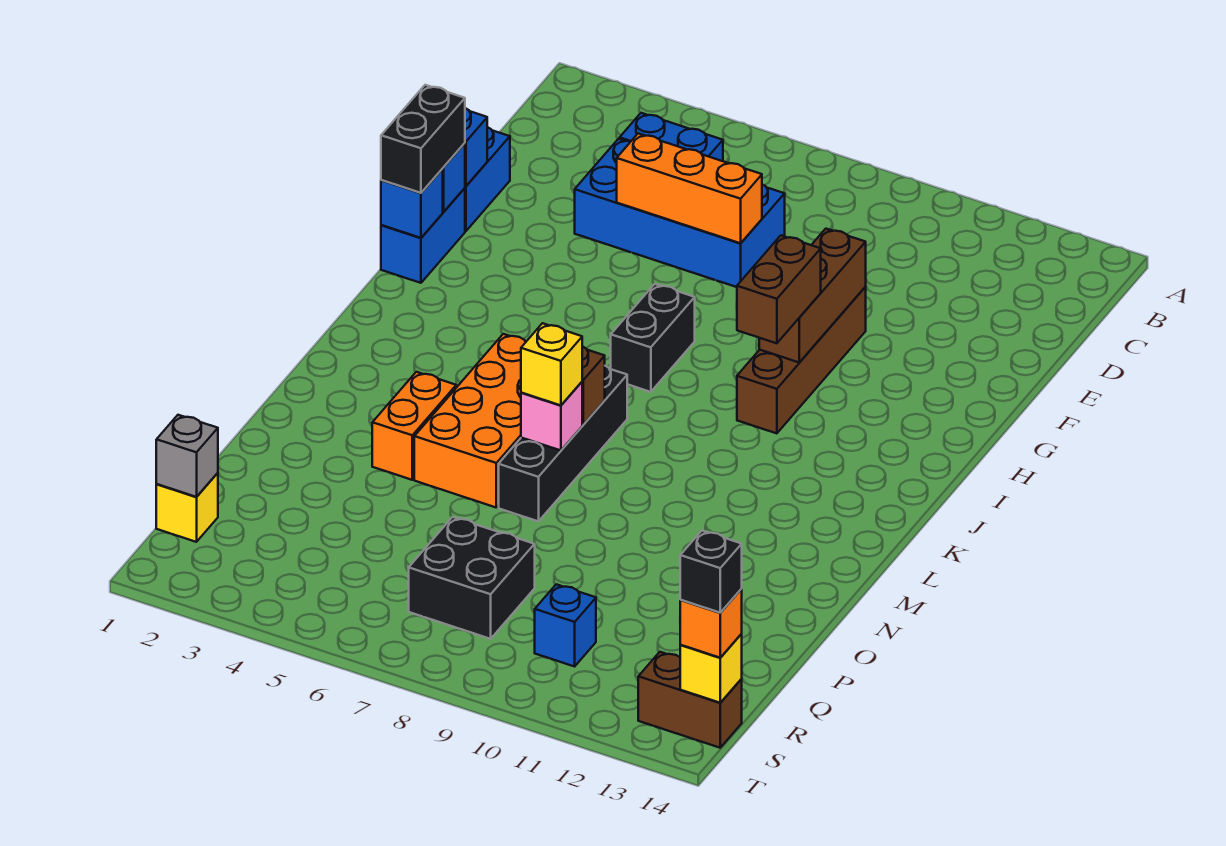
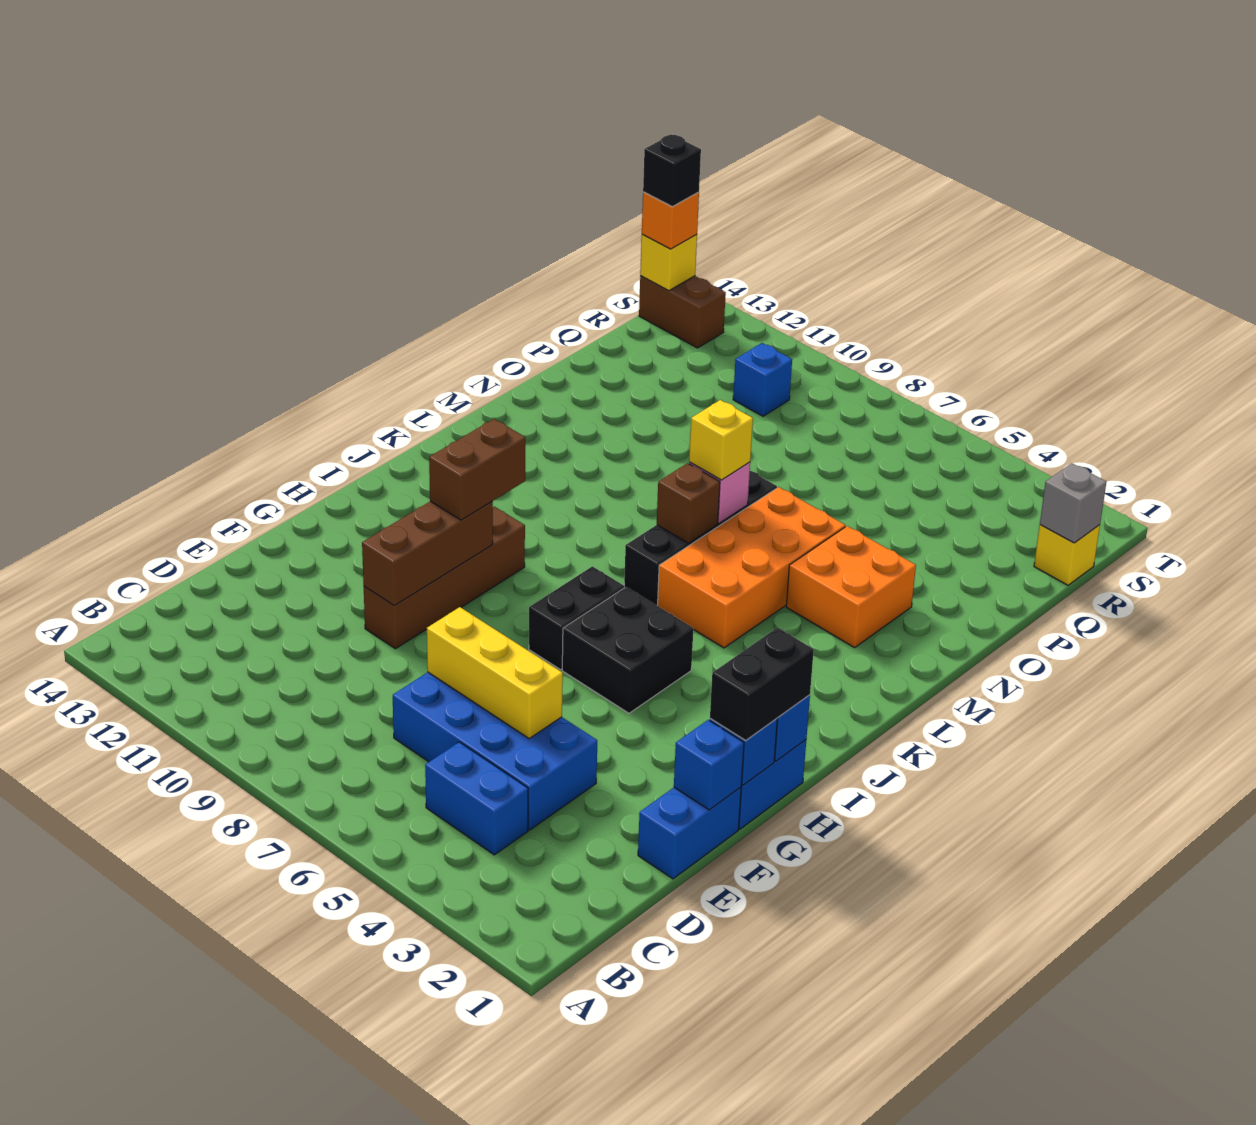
orange 1x3 brick [617,134,762,243] -> yellow 1x3 brick [427,607,563,739]
orange 1x2 brick [372,372,456,480] -> orange 2x2 brick [786,526,916,648]
black 2x2 brick [409,517,535,639] -> black 2x2 brick moved to [562,587,693,713]

